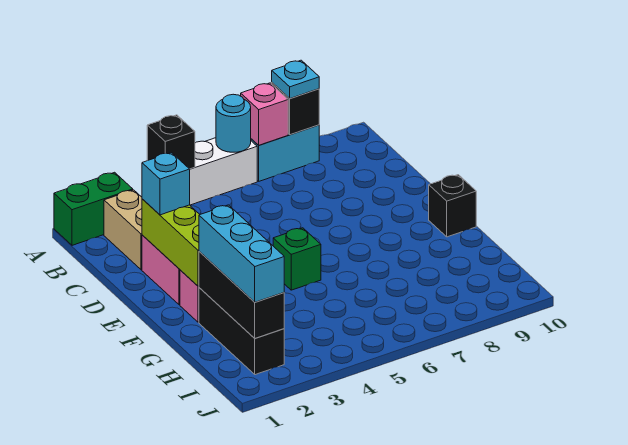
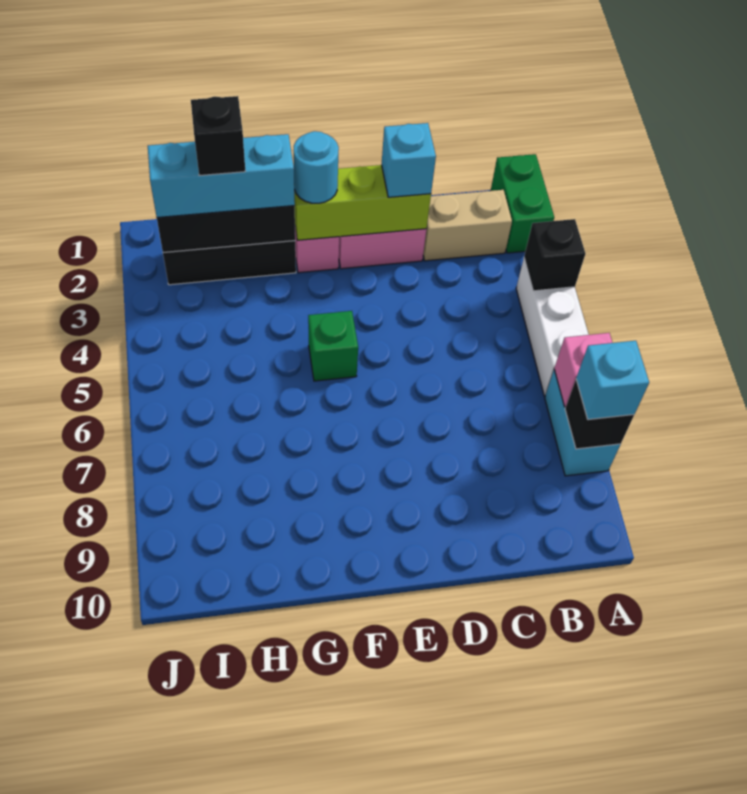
cyan 1x1 round brick [216,94,251,152] -> cyan 1x1 round brick moved to [294,131,339,203]
cyan 1x1 plate [272,60,319,99] -> cyan 1x1 brick [576,341,649,420]
black 1x1 brick [429,175,476,237] -> black 1x1 brick moved to [191,96,245,176]

